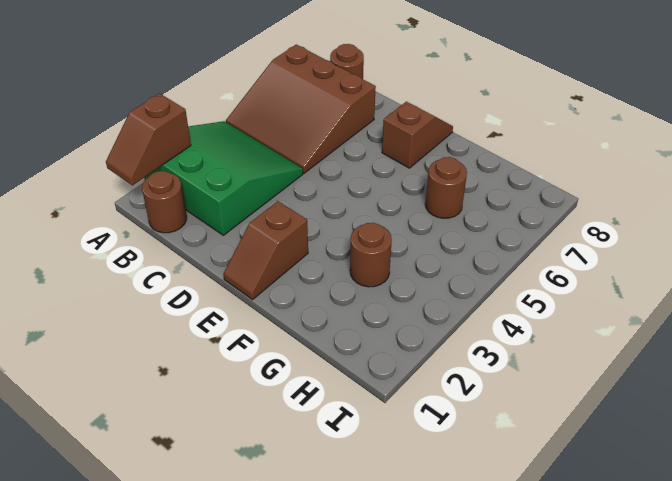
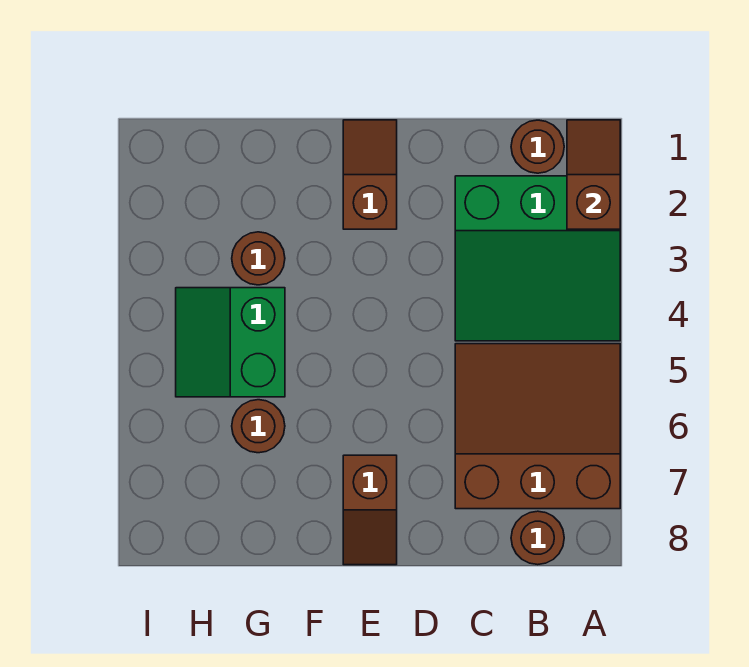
none -> green 2x2 slope [176,288,285,397]

